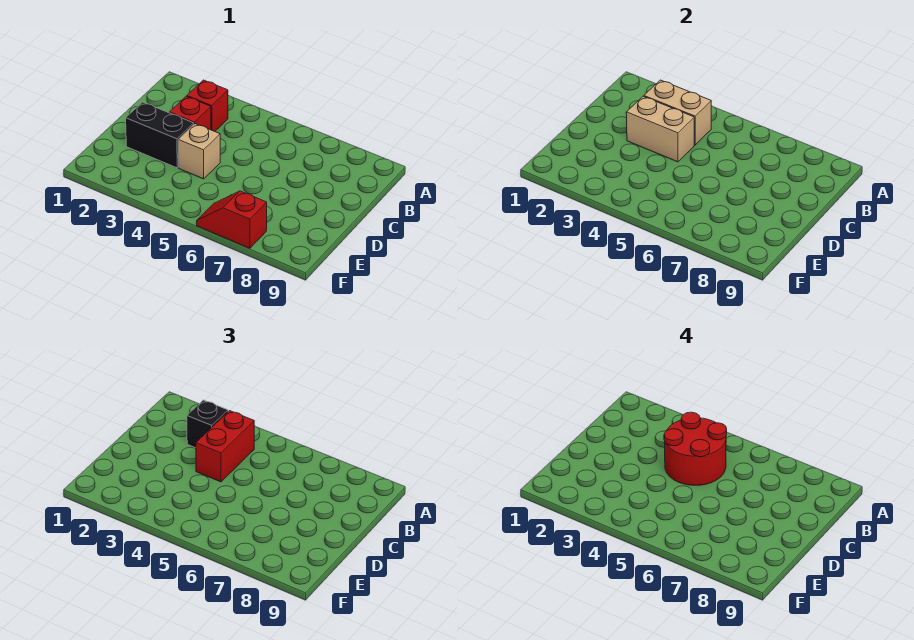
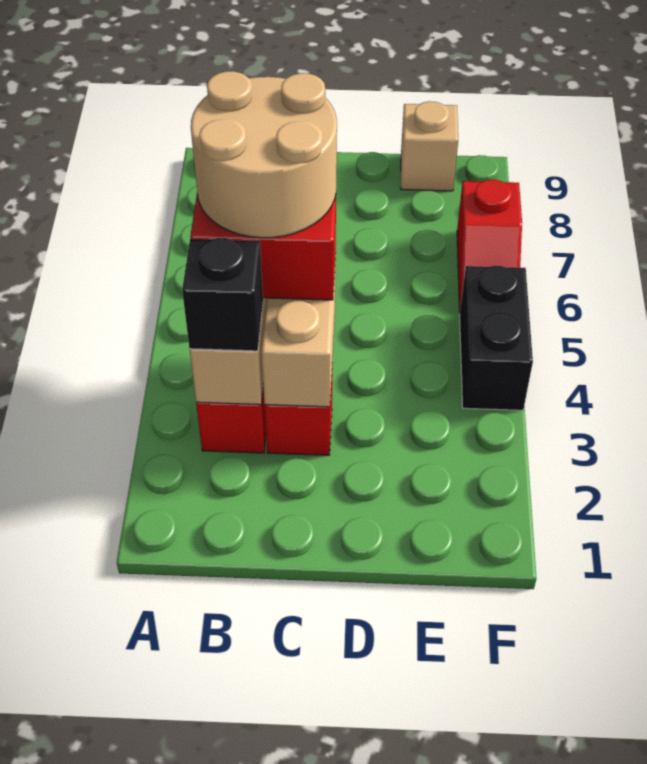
red 2x2 round brick [664,412,727,485] -> tan 2x2 round brick [191,71,337,238]
black 1x2 brick [126,102,194,168] -> black 1x2 brick moved to [460,266,533,410]
tan 1x1 brick [178,124,220,179] -> tan 1x1 brick moved to [401,101,458,191]

